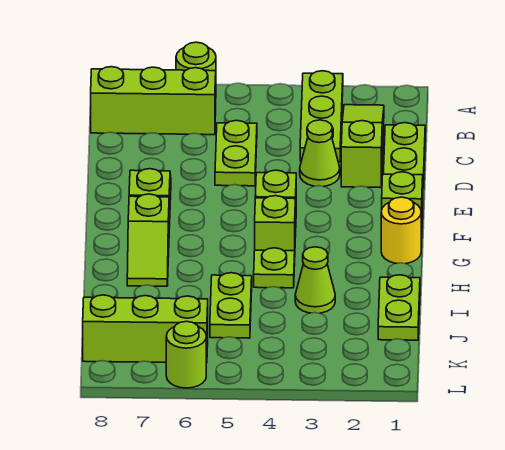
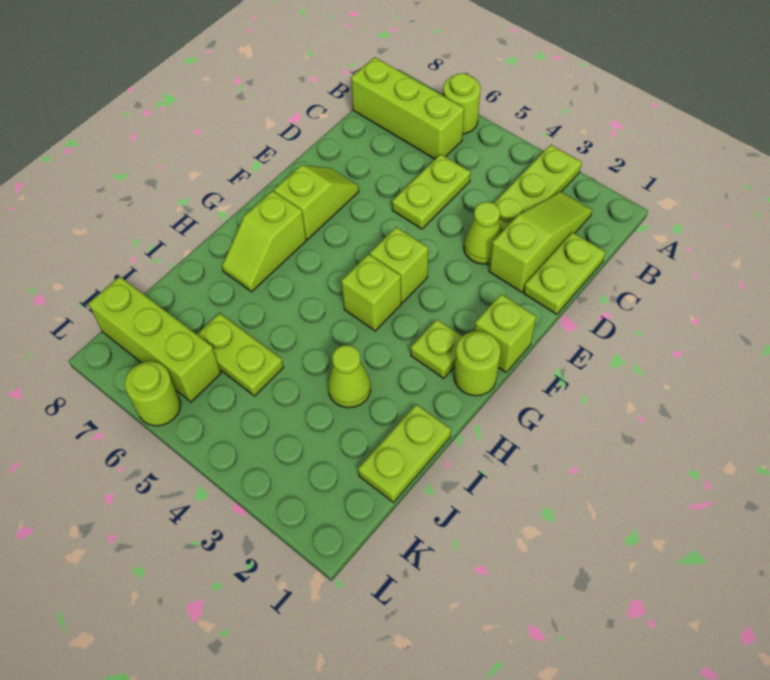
yellow 1x1 round brick [381,197,421,264] -> lime 1x1 round brick [454,331,501,396]
lime 1x1 plate [254,248,295,288] -> lime 1x1 plate moved to [411,319,462,378]
lime 1x2 plate [210,273,252,338] -> lime 1x2 plate turned to [197,313,284,396]

